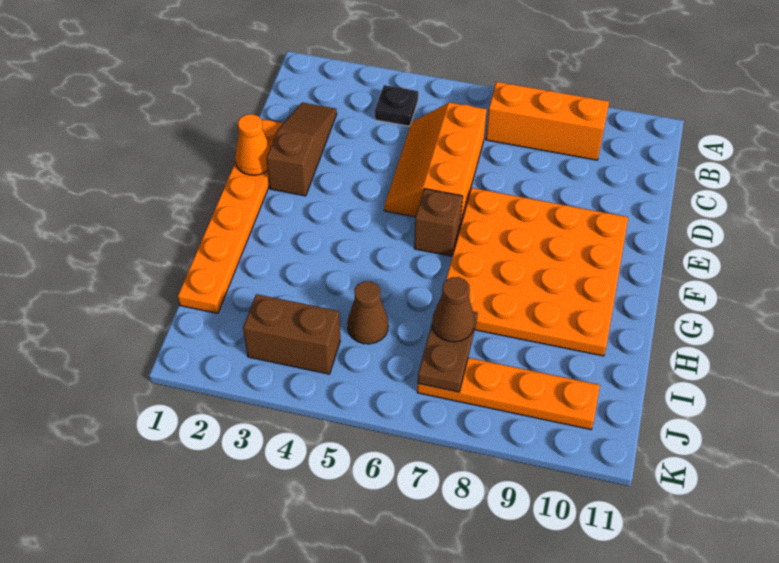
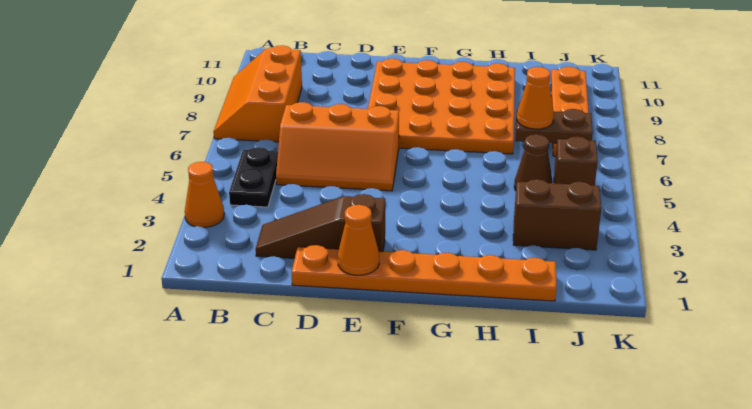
none -> orange 1x1 cone [185,162,224,227]
black 1x1 plate [375,85,418,126] -> black 1x2 plate [229,147,278,207]
brown 1x1 brick [414,189,463,256] -> brown 1x1 brick moved to [554,136,598,186]
brown 1x1 cone [432,277,475,342] -> orange 1x1 cone [517,67,554,129]
brown 1x2 brick [243,294,340,374] -> brown 1x2 brick turned to [513,179,601,250]

